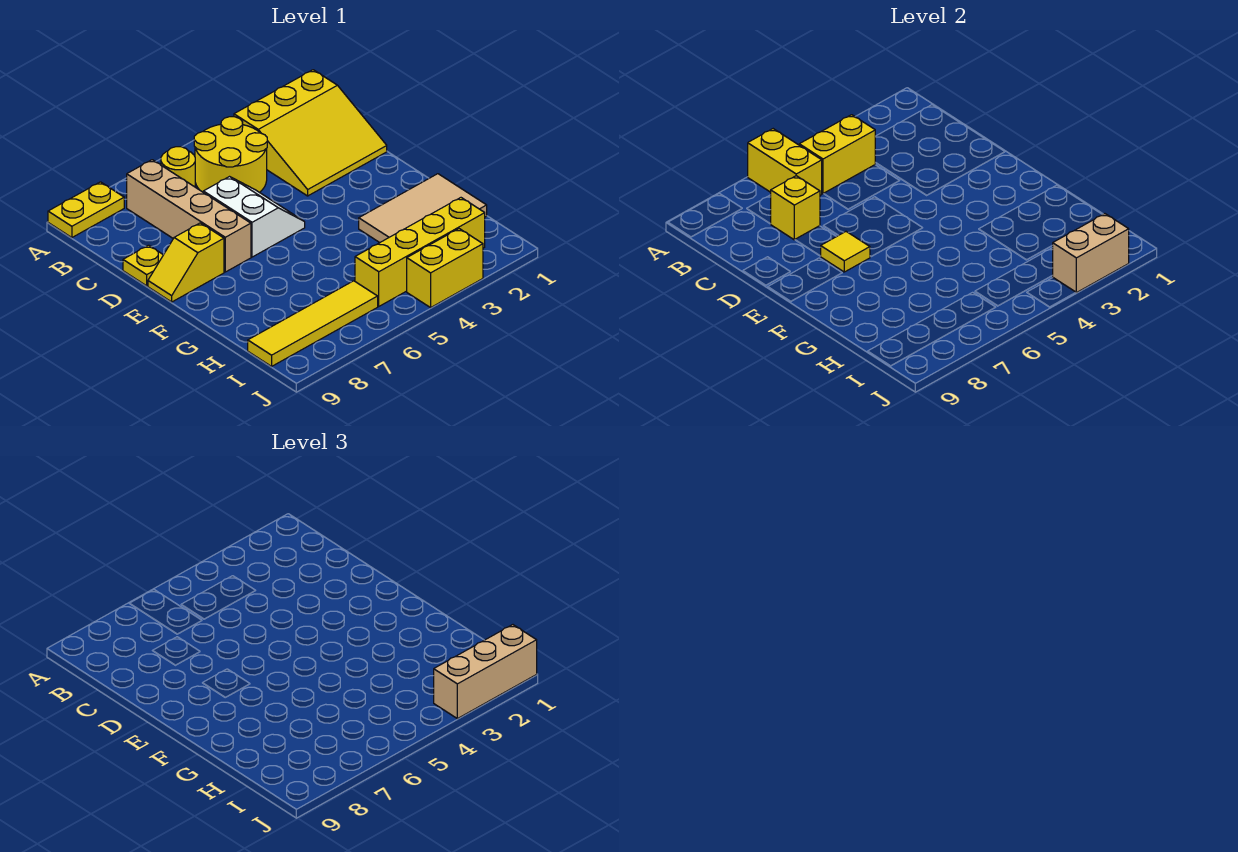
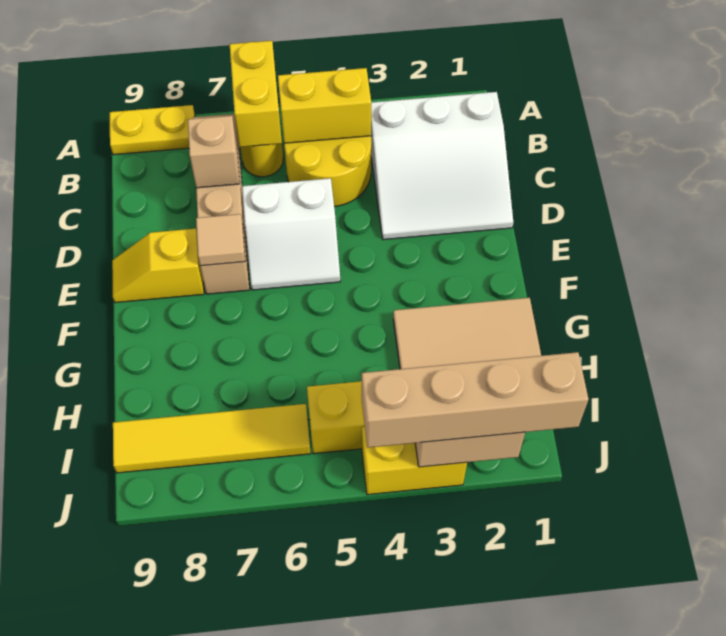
yellow 3x3 slope [234,70,387,196] -> white 3x3 slope [371,92,513,240]
yellow 1x1 brick [771,176,820,240] -> tan 1x1 brick [188,116,240,188]
white 2x2 slope [203,177,305,257] -> white 2x2 slope turned to [242,178,340,290]
yellow 1x1 plate [123,245,163,286] -> none
yellow 1x1 tile [821,232,870,272] -> tan 1x1 tile [196,214,245,266]
tan 1x3 brick [434,625,537,719] -> tan 1x4 brick [362,352,589,447]

